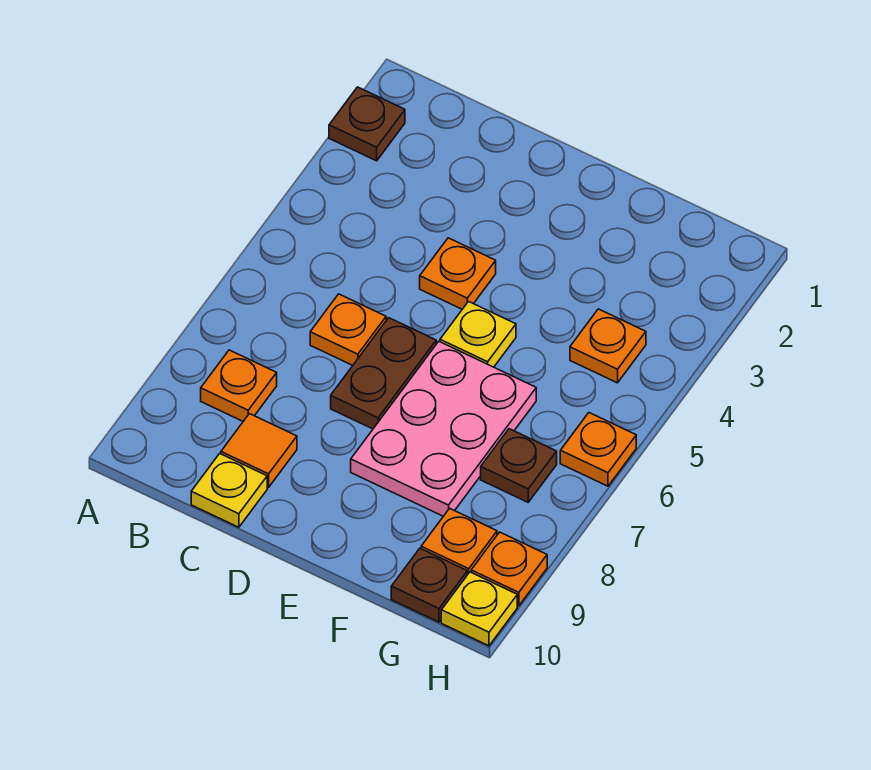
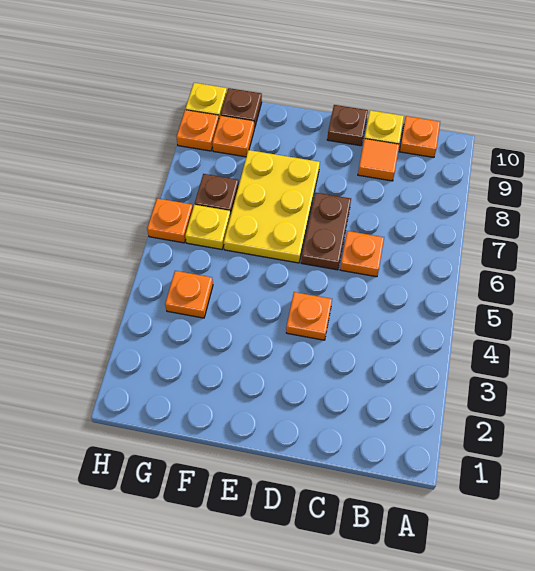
brown 1x1 plate [329,87,405,161] -> brown 1x1 plate moved to [327,105,368,146]
orange 1x1 plate [201,350,277,421] -> orange 1x1 plate moved to [399,116,440,157]
yellow 1x1 plate [440,302,516,367] -> yellow 1x1 plate moved to [185,205,230,249]
pink 2x3 plate [351,342,536,516] -> yellow 2x3 plate [224,150,320,263]

